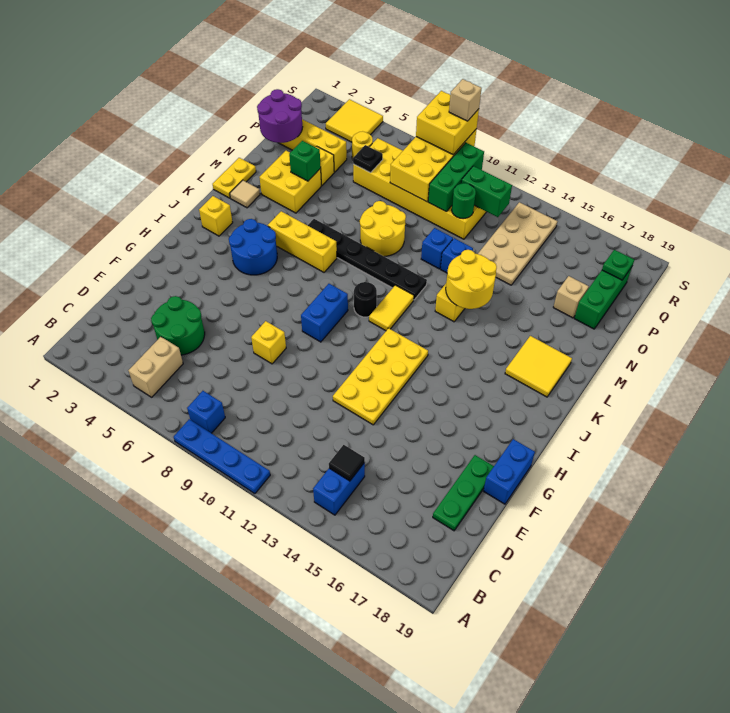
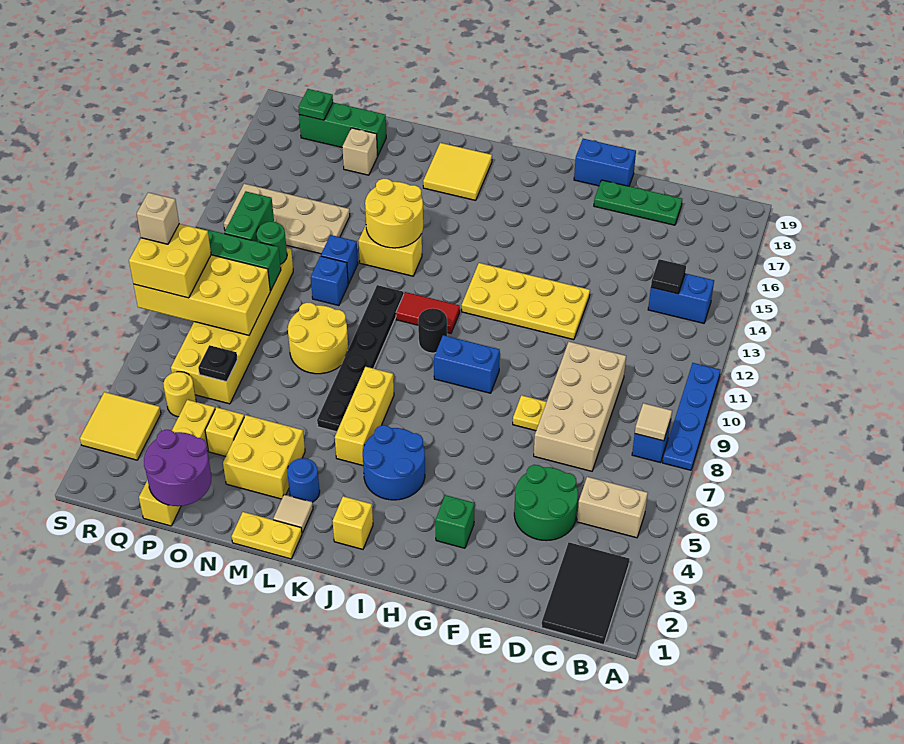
none -> black 2x3 tile [541,542,629,645]
none -> tan 1x1 tile [635,403,672,441]
none -> tan 2x4 brick [534,342,626,471]
yellow 1x1 brick [251,321,286,364] -> yellow 1x1 plate [513,395,546,431]
yellow 1x2 tile [369,285,414,331] -> red 1x2 tile [396,292,460,333]
none -> blue 1x1 round brick [287,458,320,502]
green 1x1 brick [289,141,321,181] -> green 1x1 brick moved to [436,495,474,548]

